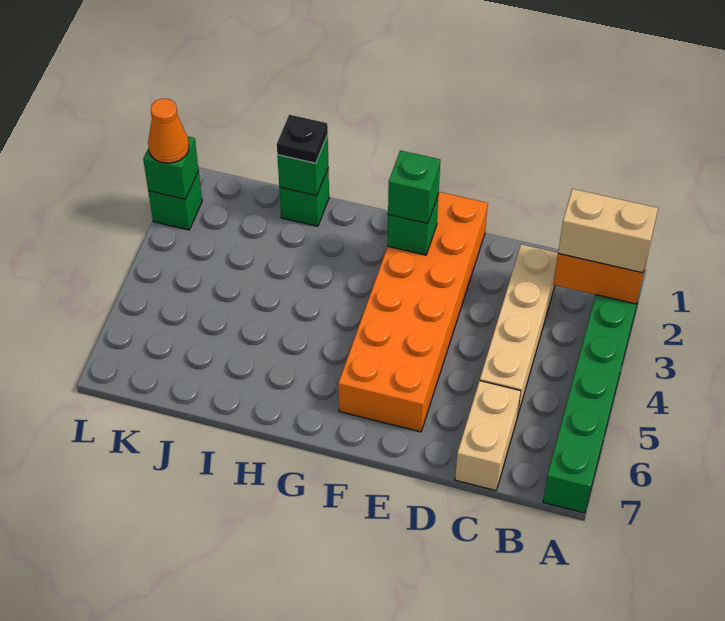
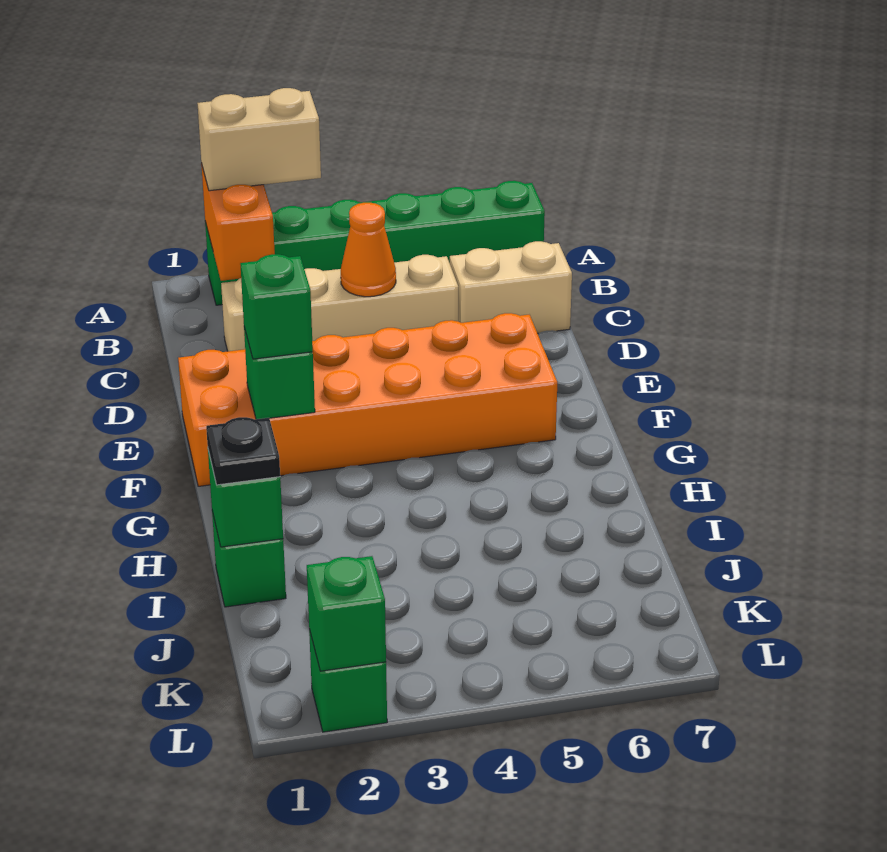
tan 1x2 brick [558,189,658,273] -> tan 1x2 brick turned to [197,88,321,191]
orange 1x1 cone [148,99,189,163] -> orange 1x1 cone moved to [341,203,396,297]

